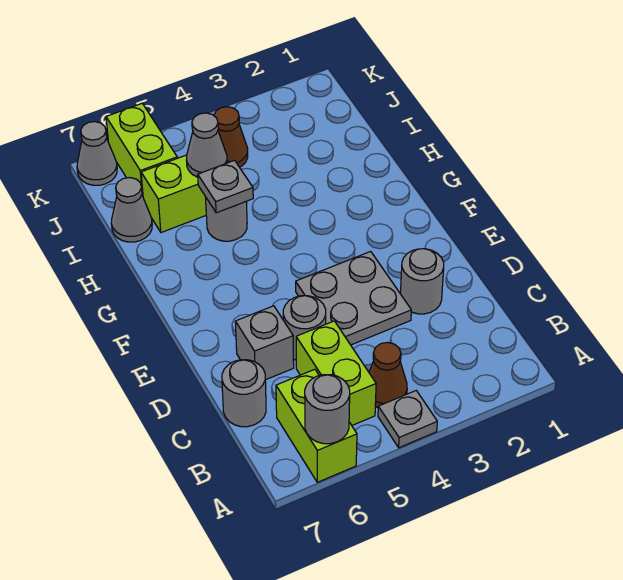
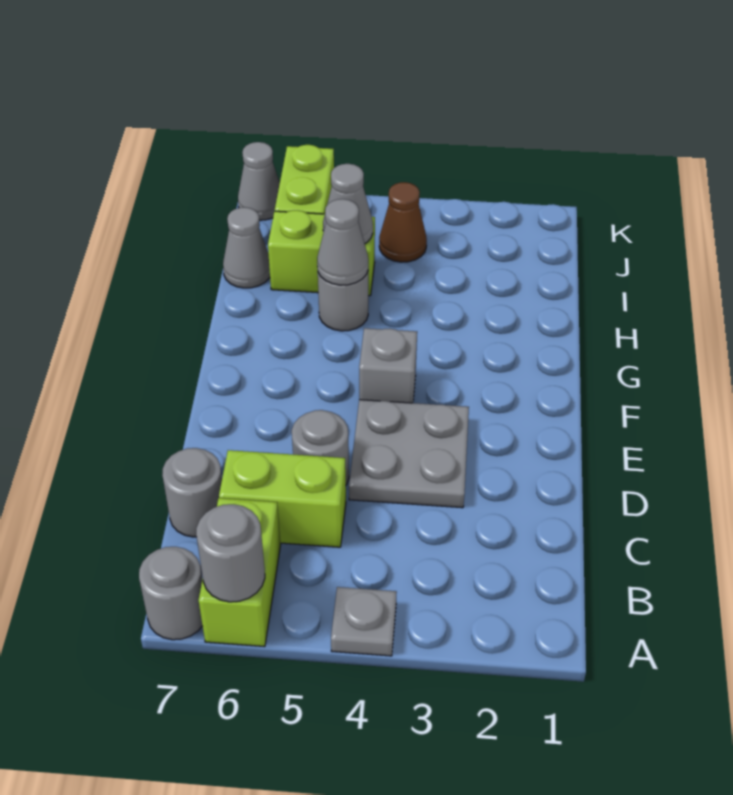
brown 1x1 cone [369,342,407,408] -> none
lime 1x2 brick [296,321,376,425] -> lime 1x2 brick turned to [219,450,346,547]
grey 1x1 round brick [400,249,444,314] -> grey 1x1 round brick moved to [139,547,202,640]
grey 1x1 brick [235,306,294,380] -> grey 1x1 brick moved to [359,328,417,403]
grey 1x1 plate [198,160,253,213] -> grey 1x1 cone [317,199,368,285]

